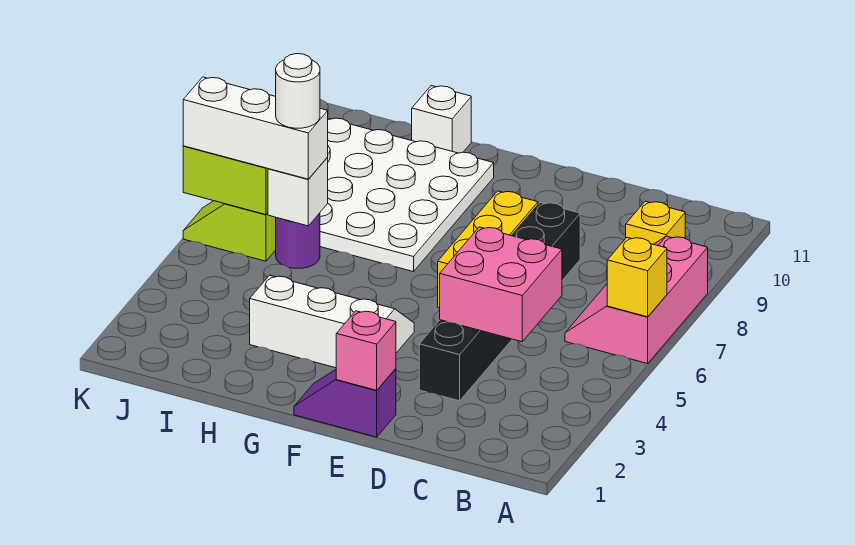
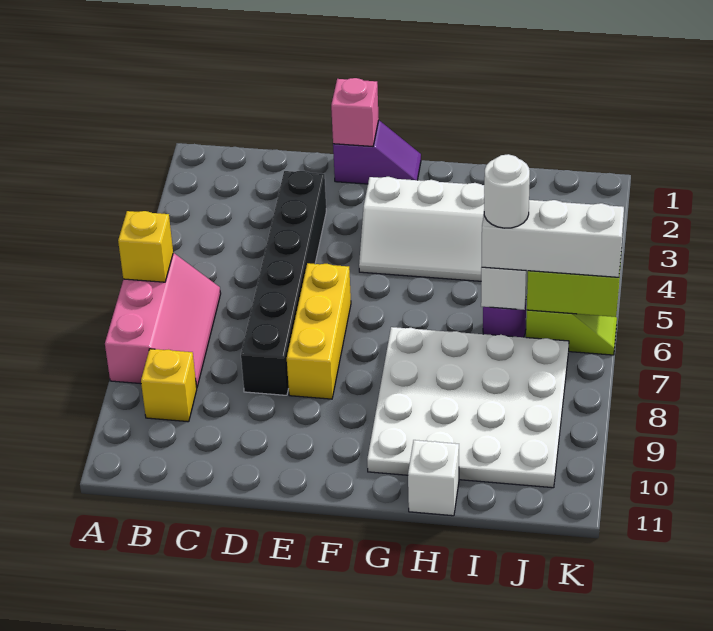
pink 2x2 brick [440,227,562,342] -> none

